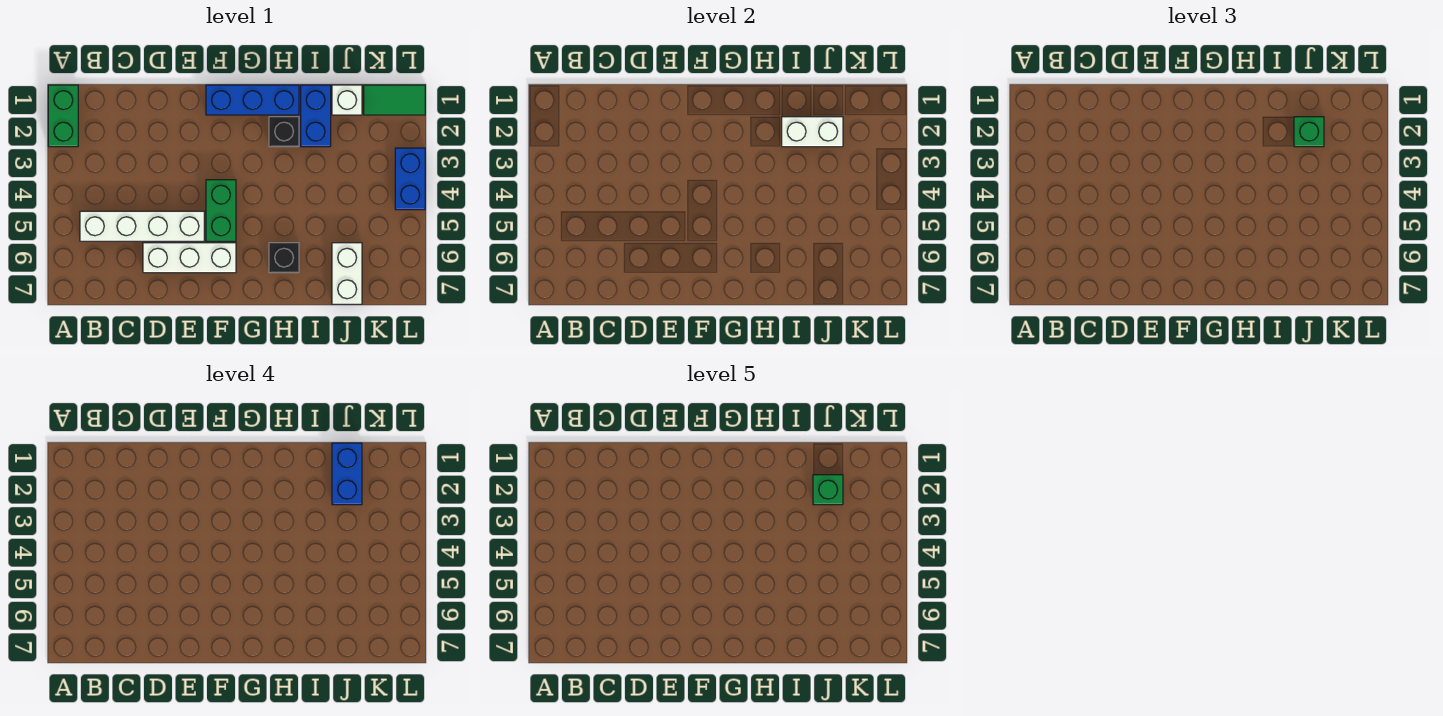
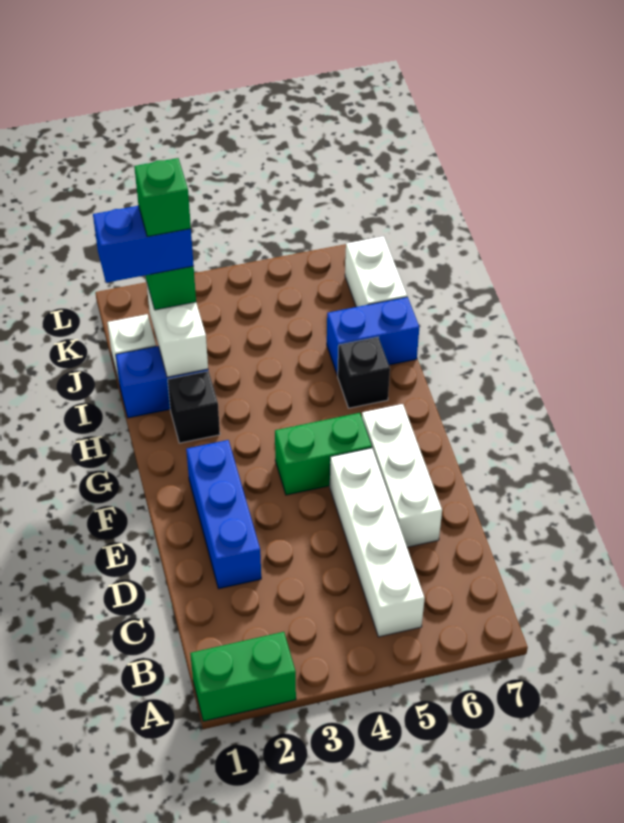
blue 1x3 brick [206,85,299,115] -> blue 1x3 brick moved to [186,440,261,589]
white 1x2 brick [332,243,362,304] -> white 1x2 brick turned to [345,236,407,307]
green 1x2 tile [364,85,425,115] -> none
blue 1x2 brick [395,148,425,210] -> blue 1x2 brick moved to [327,297,419,375]

